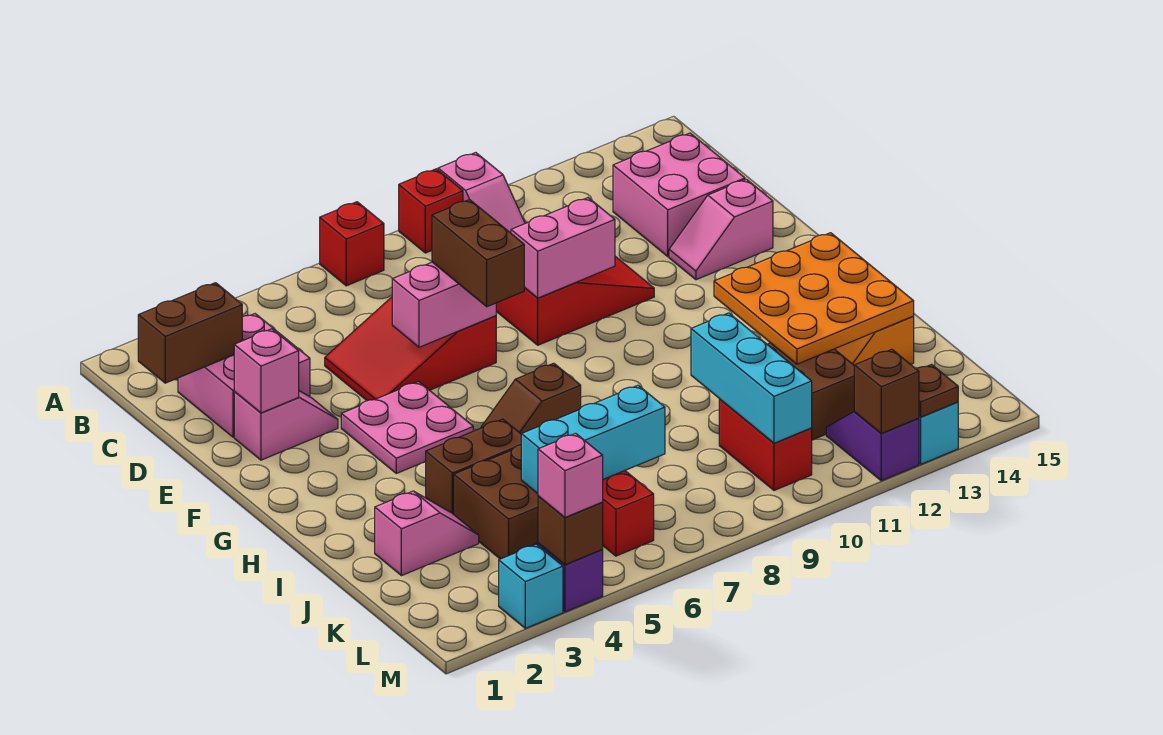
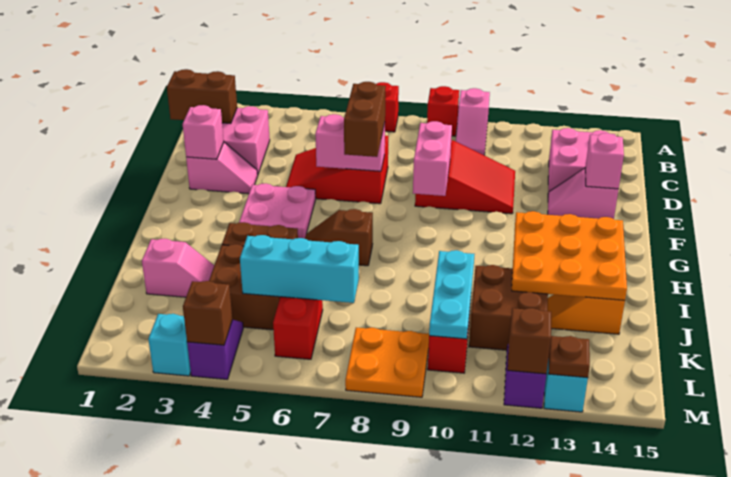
pink 1x2 brick [511,198,615,298] -> pink 1x2 brick turned to [413,121,452,196]
cyan 1x3 brick [691,313,812,443] -> cyan 1x3 plate [429,250,474,339]
none -> orange 2x2 plate [345,328,429,397]
pink 1x1 brick [538,433,603,517] -> pink 1x1 brick moved to [585,133,624,189]

